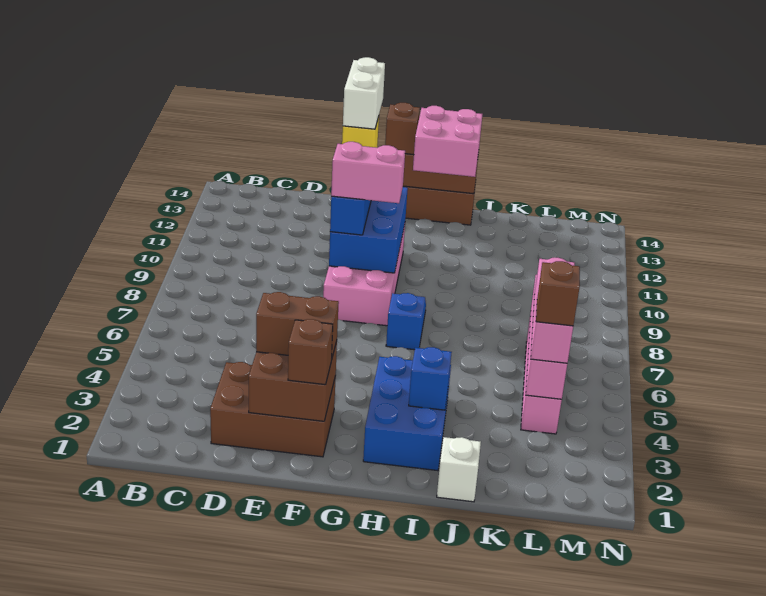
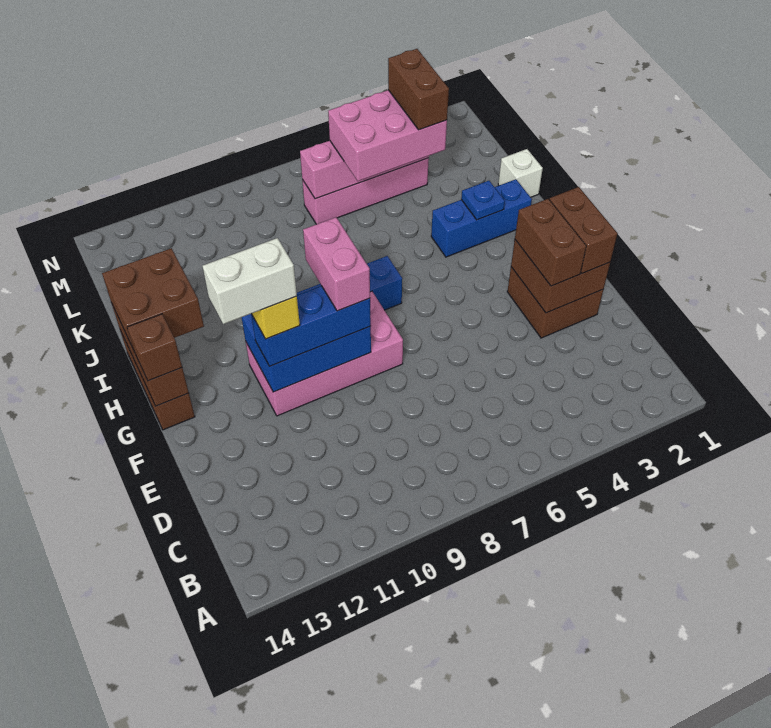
brown 2x3 brick [210,362,336,457] -> brown 2x2 brick [507,267,603,338]
brown 1x1 brick [288,319,333,385] -> brown 1x2 brick [550,187,617,273]
blue 2x3 brick [363,356,451,471] -> blue 1x3 brick [431,179,532,257]
pink 2x2 brick [413,106,483,177] -> brown 2x2 brick [102,248,204,350]
blue 1x1 brick [409,347,452,410] -> blue 1x1 plate [461,181,505,220]
pink 1x3 brick [531,258,575,363] -> pink 2x3 brick [328,90,447,181]
brown 1x1 brick [536,261,580,326] -> brown 1x2 brick [388,49,449,130]

